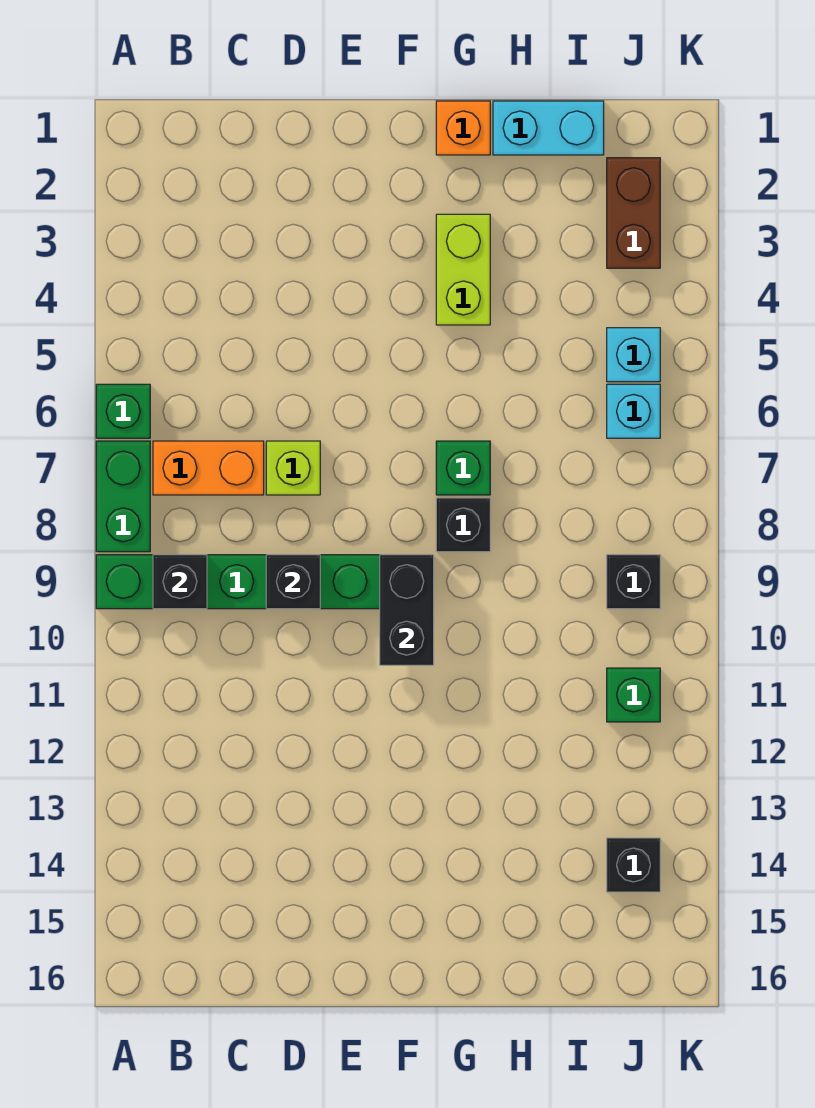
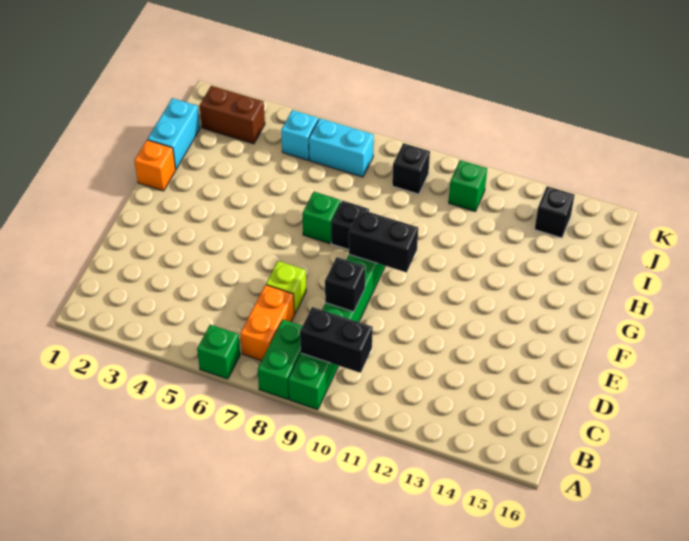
green 1x2 brick [96,441,150,552] -> green 1x2 brick turned to [258,319,302,399]
black 1x1 brick [153,555,207,609] -> black 1x2 brick [300,307,373,373]
lime 1x2 brick [436,214,490,325] -> none
cyan 1x1 brick [607,384,660,438] -> cyan 1x2 brick [309,118,374,177]

